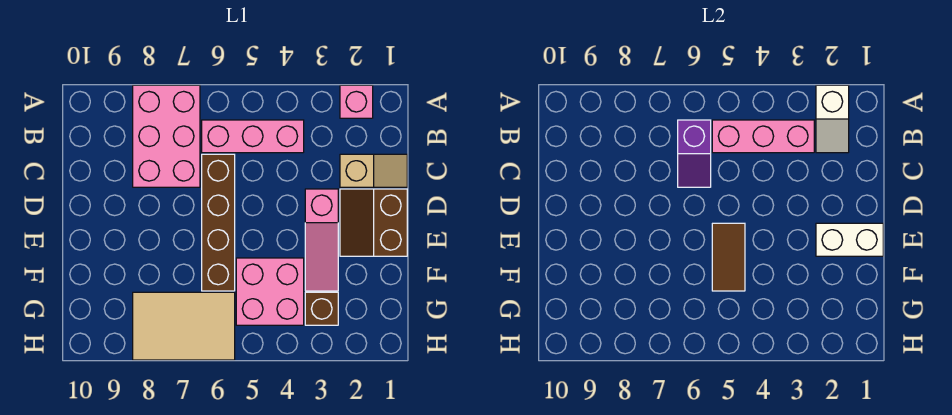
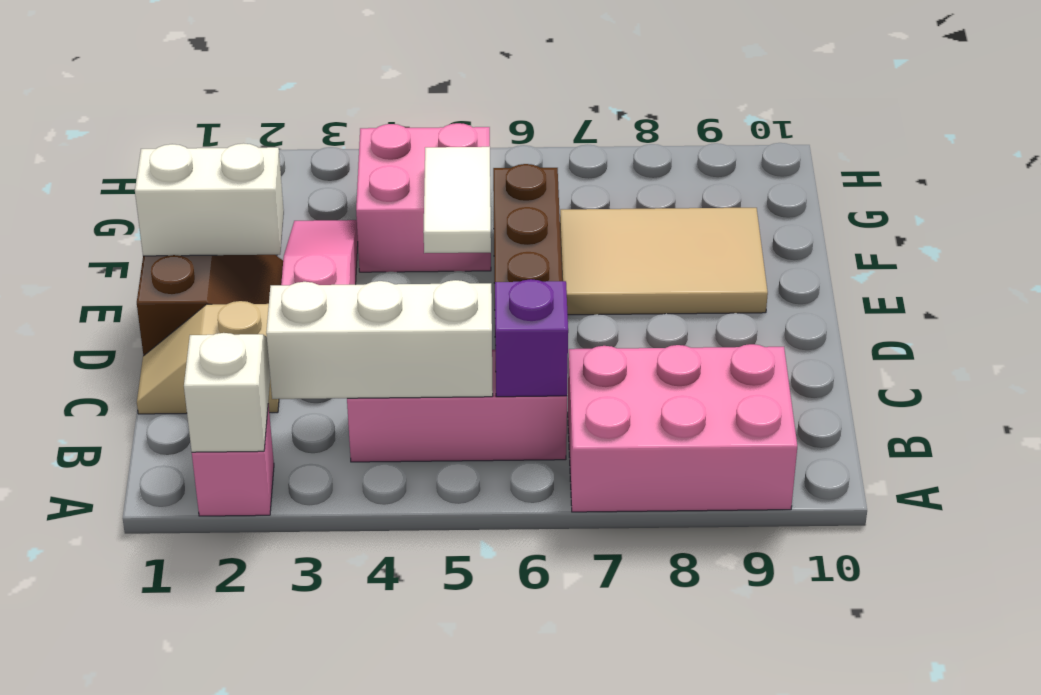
pink 2x3 brick [133,85,200,187] -> pink 2x3 brick turned to [568,344,797,512]
pink 1x3 brick [712,120,814,153] -> white 1x3 brick [266,280,493,399]
brown 1x2 tile [712,223,745,291] -> white 1x2 tile [423,147,491,253]
brown 1x1 brick [305,292,338,325] -> none
tan 2x3 tile [133,292,235,360] -> tan 2x3 tile moved to [560,208,768,315]

